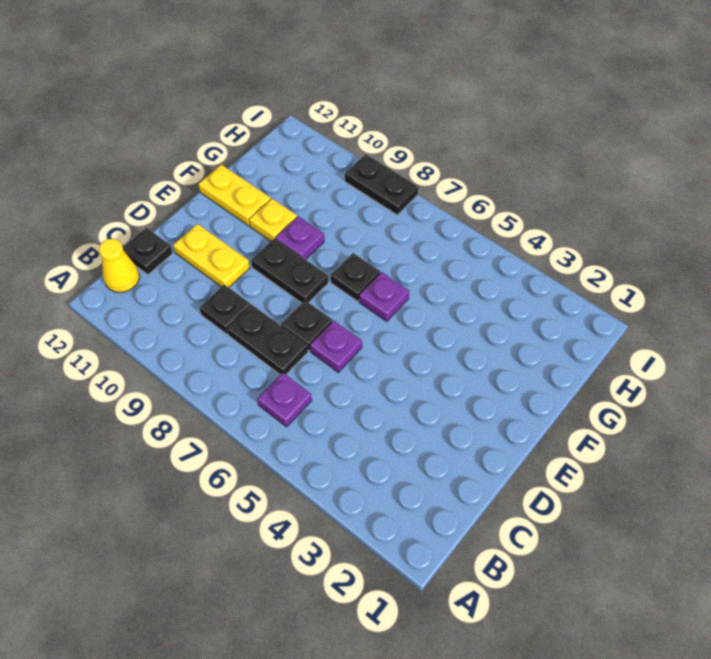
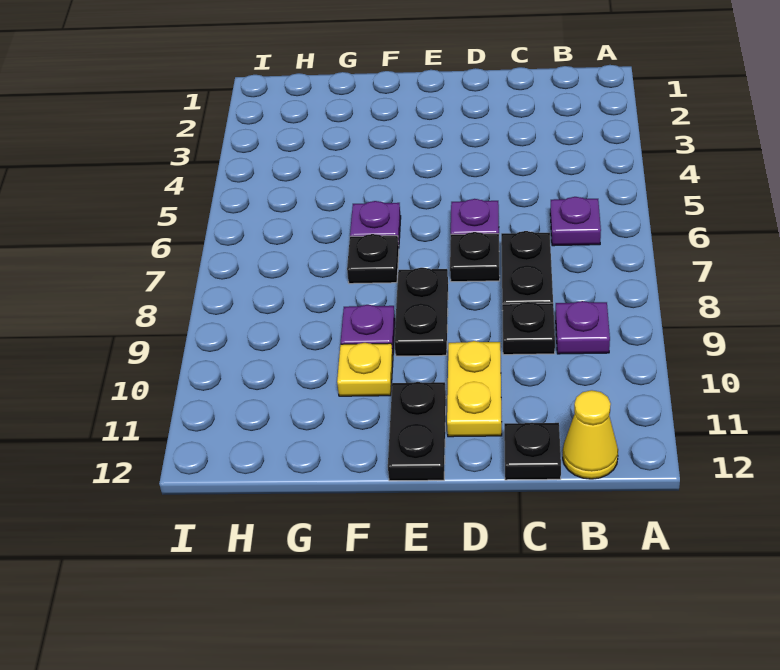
none -> purple 1x1 plate [556,301,610,354]
yellow 1x2 plate [198,165,271,226] -> none
black 1x2 plate [345,154,418,215] -> black 1x2 plate moved to [388,382,446,481]

